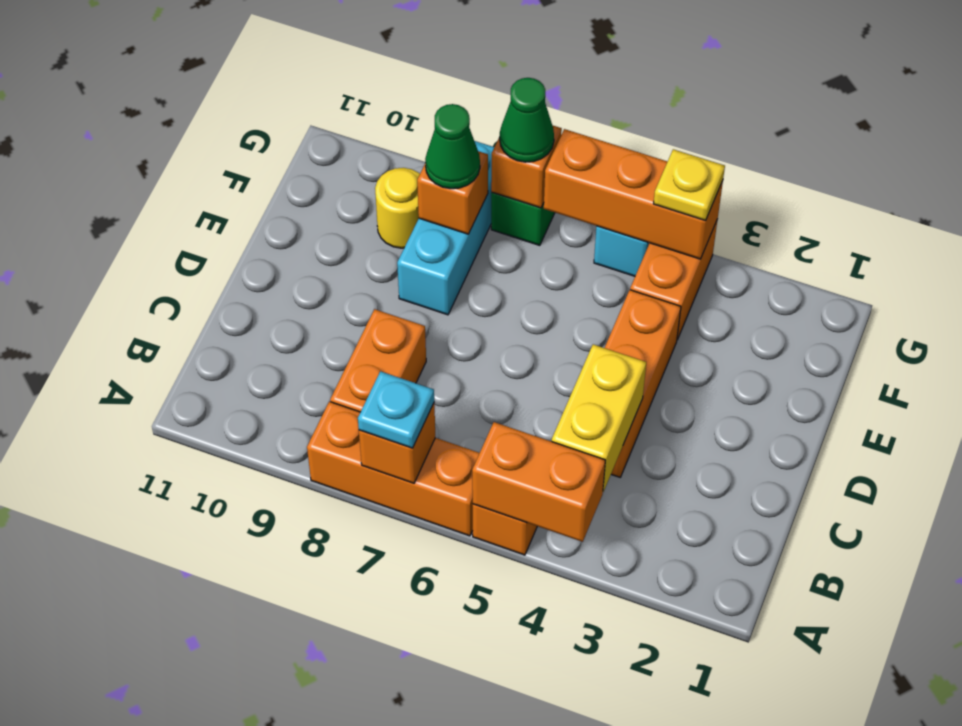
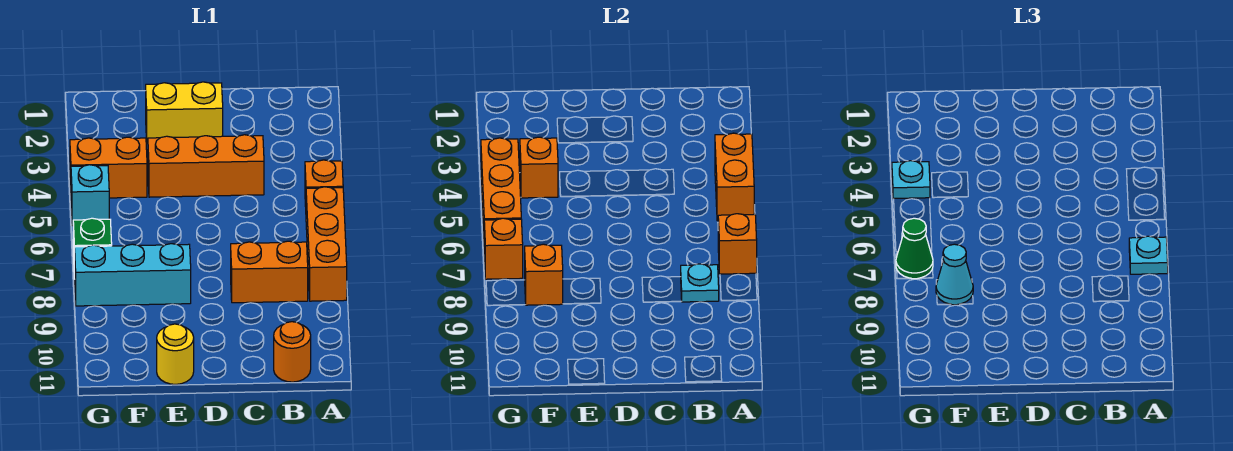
yellow 1x2 brick [552,344,646,492] -> yellow 1x2 brick moved to [146,82,223,144]
none -> cyan 1x1 plate [681,264,719,302]
none -> orange 1x1 round brick [274,322,311,382]
none -> orange 1x1 brick [520,137,558,198]
green 1x1 cone [425,104,480,189] -> cyan 1x1 cone [936,244,973,305]
yellow 1x1 round brick [375,168,420,248] -> yellow 1x1 round brick moved to [157,324,194,384]
yellow 1x1 plate [654,149,725,221] -> cyan 1x1 plate [892,161,930,199]

